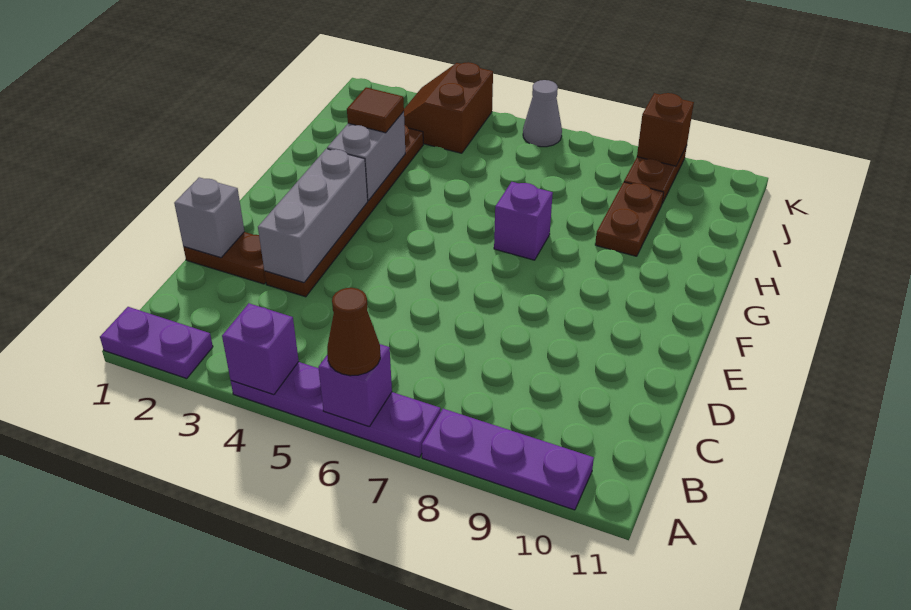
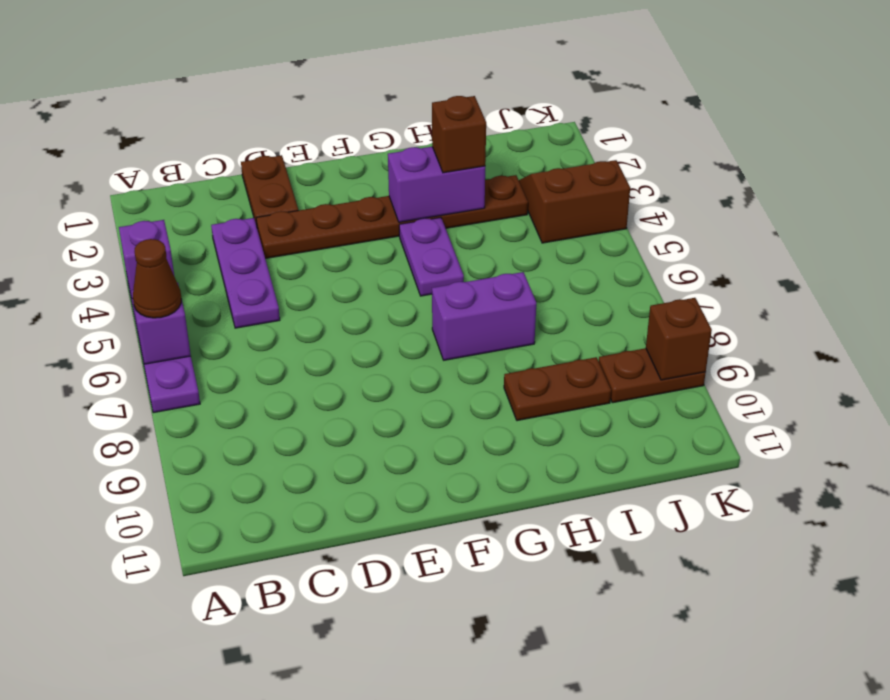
purple 1x2 plate [100,307,213,379] -> purple 1x2 plate moved to [399,217,464,296]
purple 1x3 plate [422,409,594,510] -> purple 1x3 plate moved to [211,218,280,328]
grey 1x1 brick [174,177,244,258] -> none
grey 1x3 brick [258,149,368,282] -> none
grey 1x2 brick [327,111,405,201] -> purple 1x2 brick [388,147,485,222]
purple 1x1 brick [494,182,553,260] -> purple 1x2 brick [432,272,536,360]
brown 1x1 tile [347,87,404,133] -> brown 1x1 brick [432,96,486,173]
grey 1x1 cone [523,80,562,147] -> none

